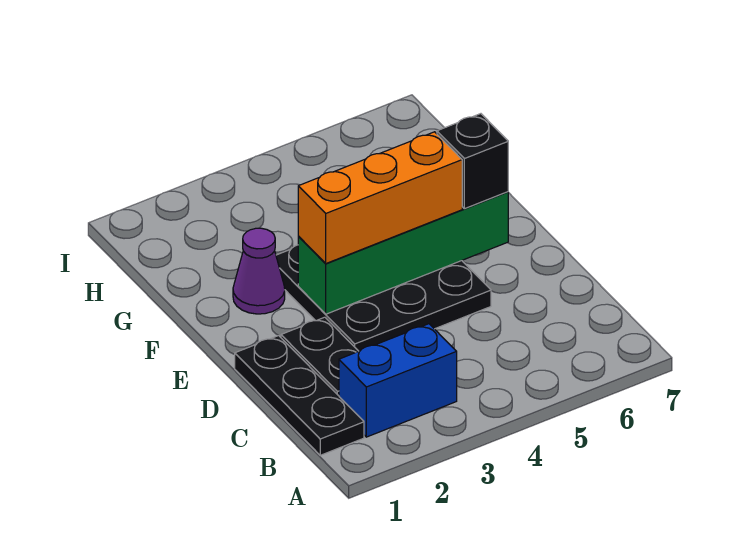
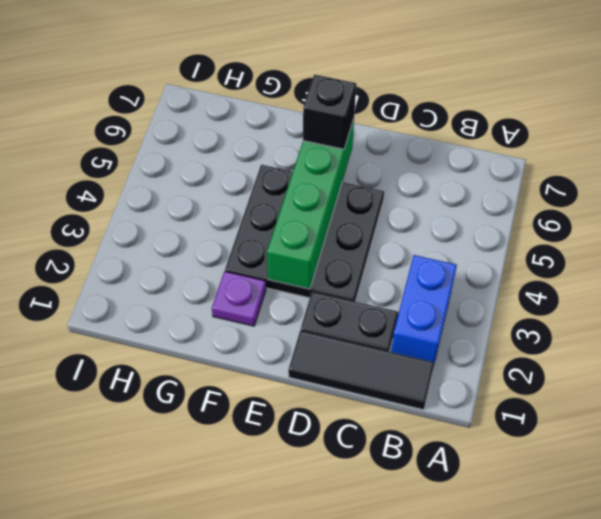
black 1x3 plate [235,335,364,455] -> black 1x3 tile [288,331,435,410]
orange 1x3 brick [298,132,462,263] -> none
purple 1x1 cone [233,228,285,314] -> purple 1x1 plate [212,272,266,326]

